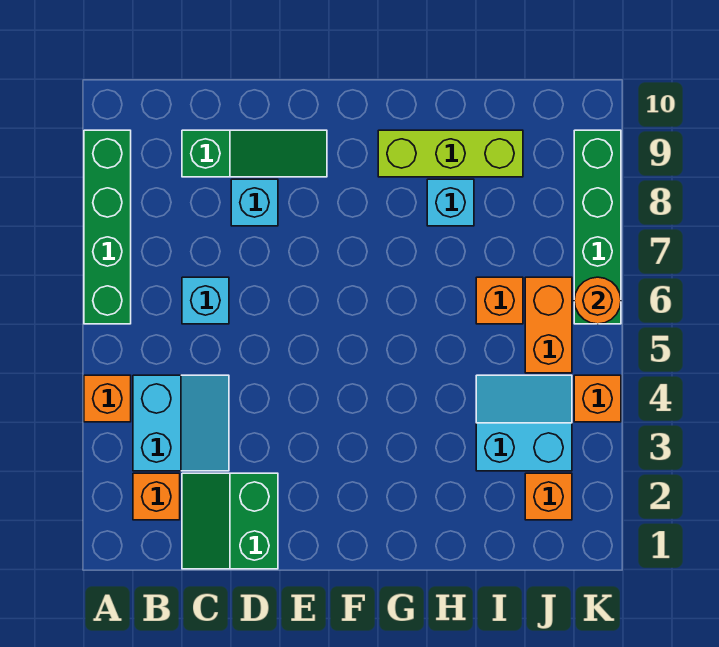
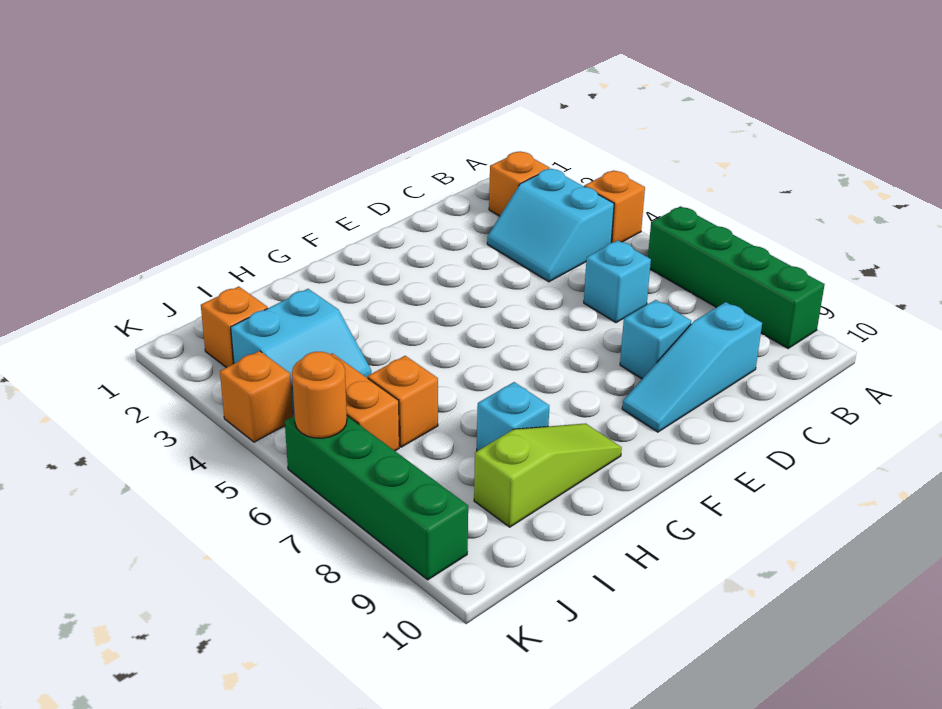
green 2x2 slope [182,473,278,569] -> none
green 1x3 slope [182,130,327,177] -> cyan 1x3 slope [622,302,762,432]
lime 1x3 brick [378,130,523,177] -> lime 1x3 slope [474,423,622,527]

